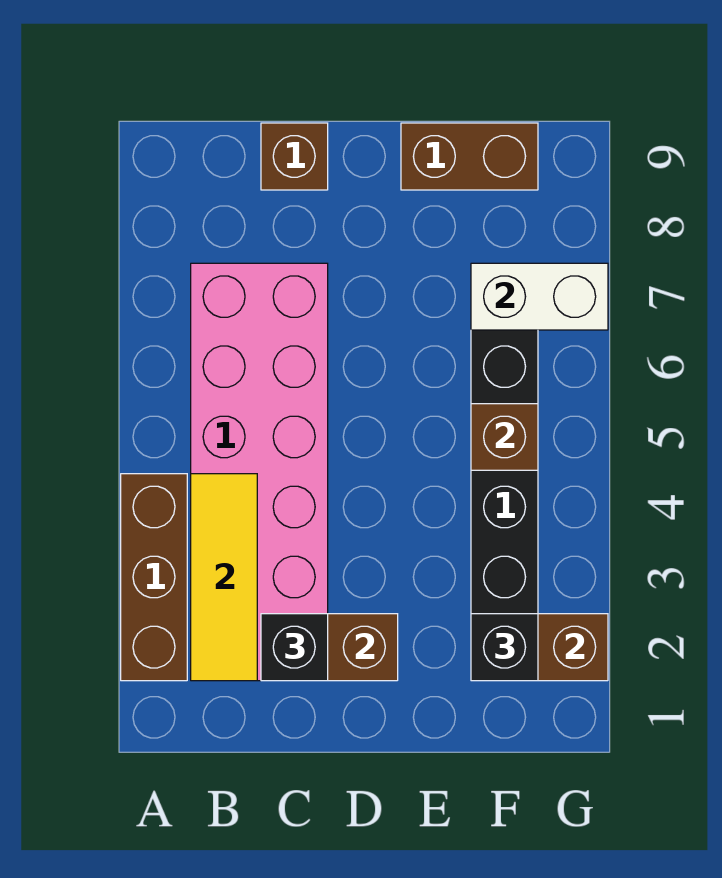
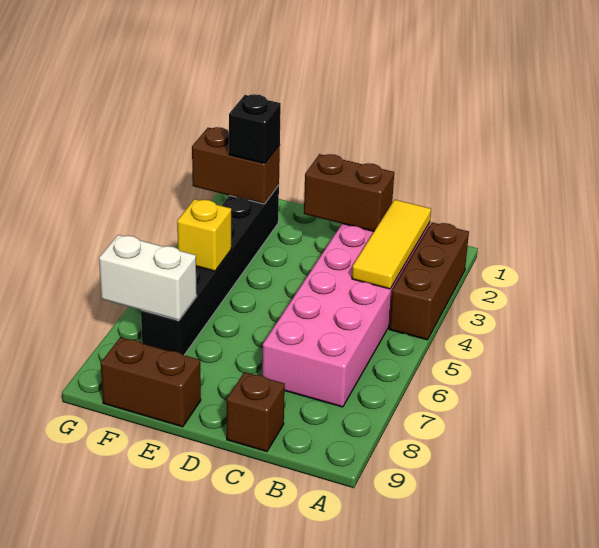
black 1x1 brick [261,614,328,681] -> none
brown 1x1 brick [471,404,538,470] -> yellow 1x1 brick [177,199,231,271]

